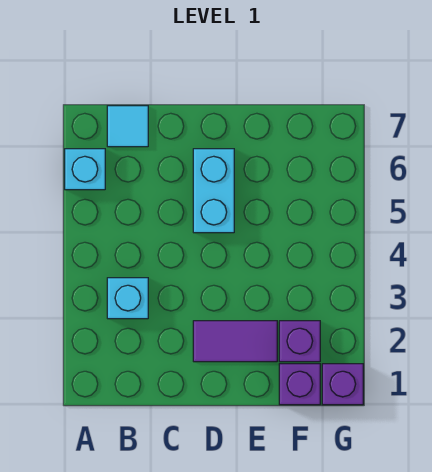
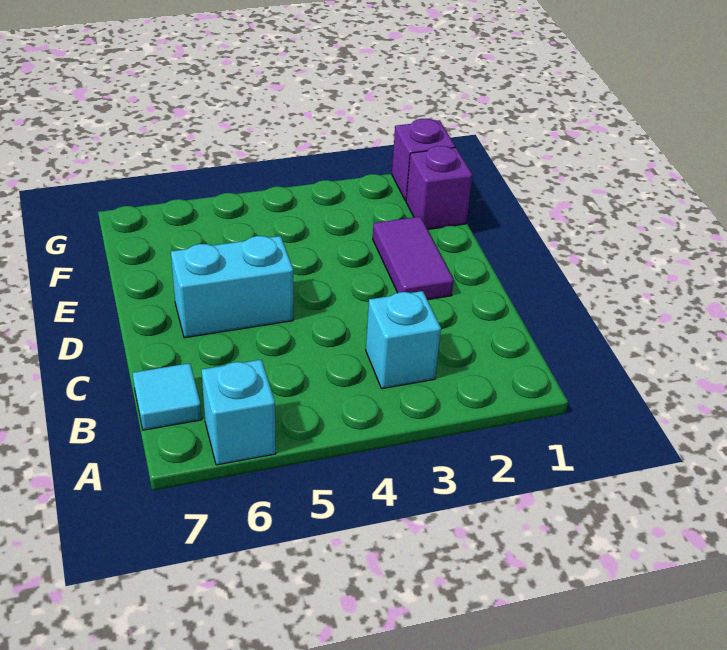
purple 1x1 brick [279,321,320,362] -> none

